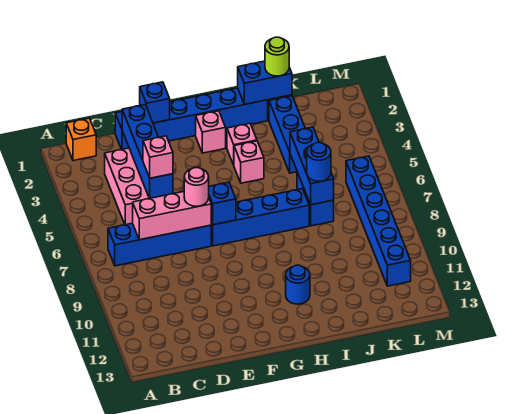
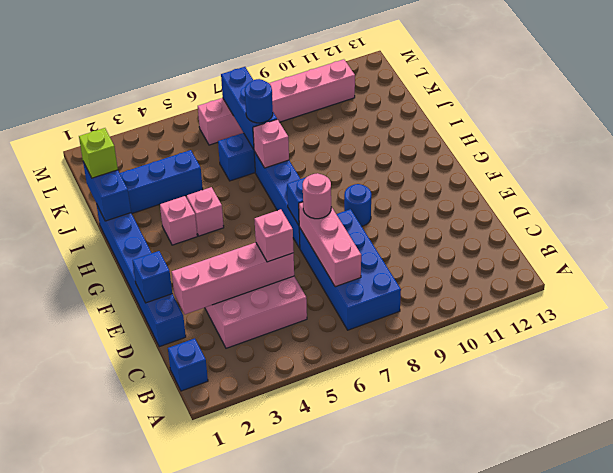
orange 1x1 brick [66,118,96,161] -> blue 1x1 brick [168,338,208,391]
blue 1x4 brick [108,223,211,266] -> blue 2x4 brick [299,209,401,330]
blue 1x4 brick [122,105,173,198] -> pink 1x4 brick [172,242,294,314]
pink 1x1 brick [196,111,226,153] -> pink 1x1 brick moved to [253,119,289,168]
blue 1x1 round brick [286,265,310,304] -> blue 1x1 round brick moved to [344,184,371,226]
lime 1x1 round brick [265,37,289,76] -> lime 1x1 brick [79,128,118,178]
blue 1x3 brick [290,127,334,205] -> blue 1x3 brick turned to [221,67,277,149]
blue 1x6 brick [346,156,411,286] -> pink 1x6 brick [198,59,355,145]

